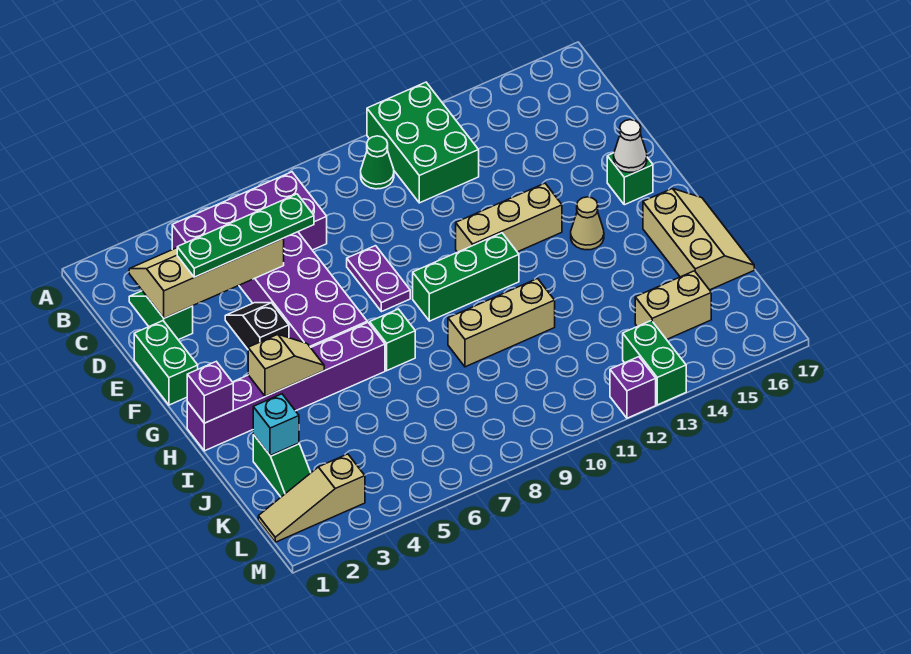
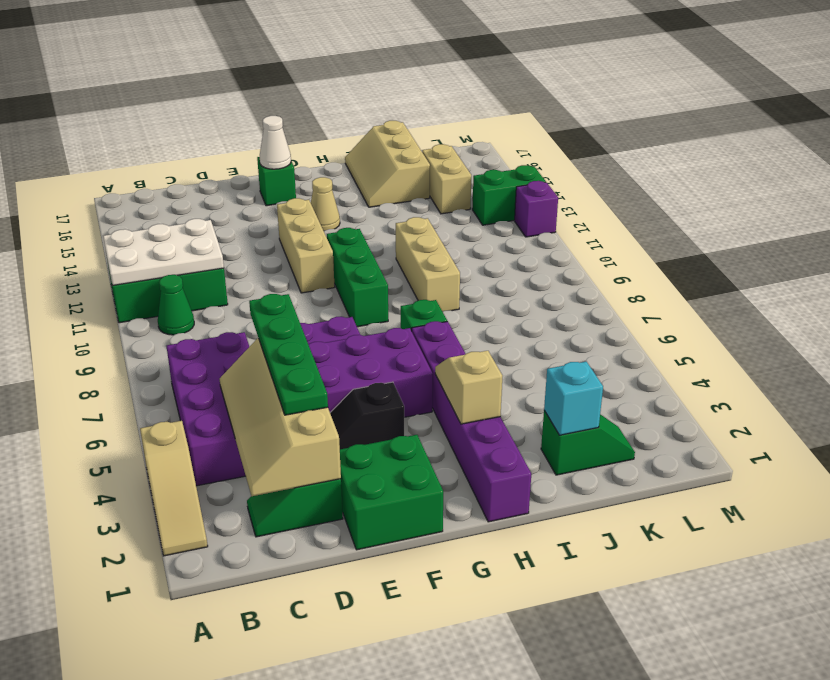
none -> white 2x3 plate [103,219,224,286]
green 1x2 brick [134,321,198,405] -> green 2x2 brick [340,435,443,550]
purple 1x1 brick [187,362,233,423] -> none
tan 2x3 slope [643,189,754,290] -> tan 2x3 slope turned to [345,121,430,207]
tan 1x3 slope [258,454,365,542] -> tan 1x3 slope moved to [140,421,208,556]

